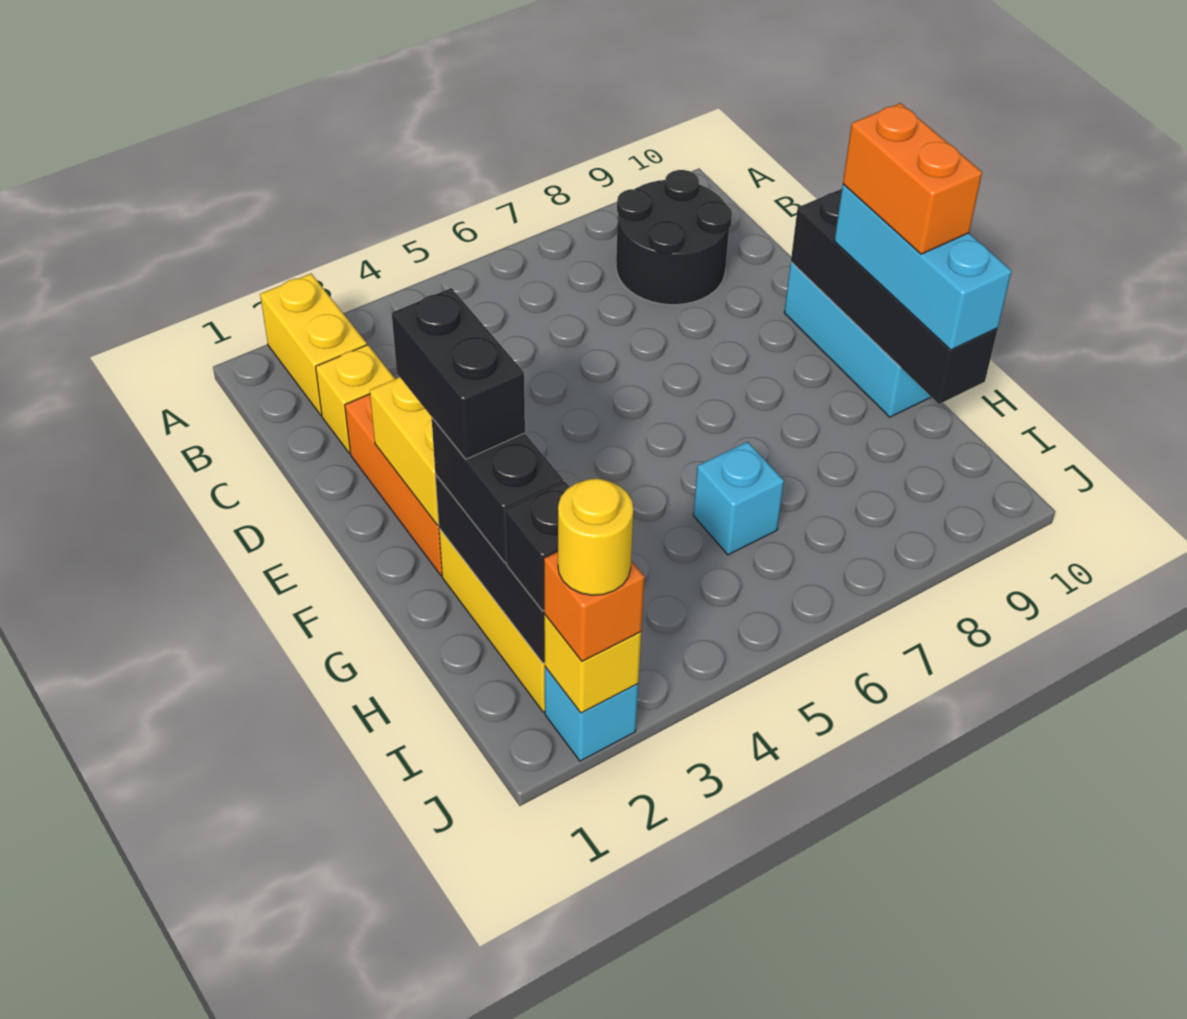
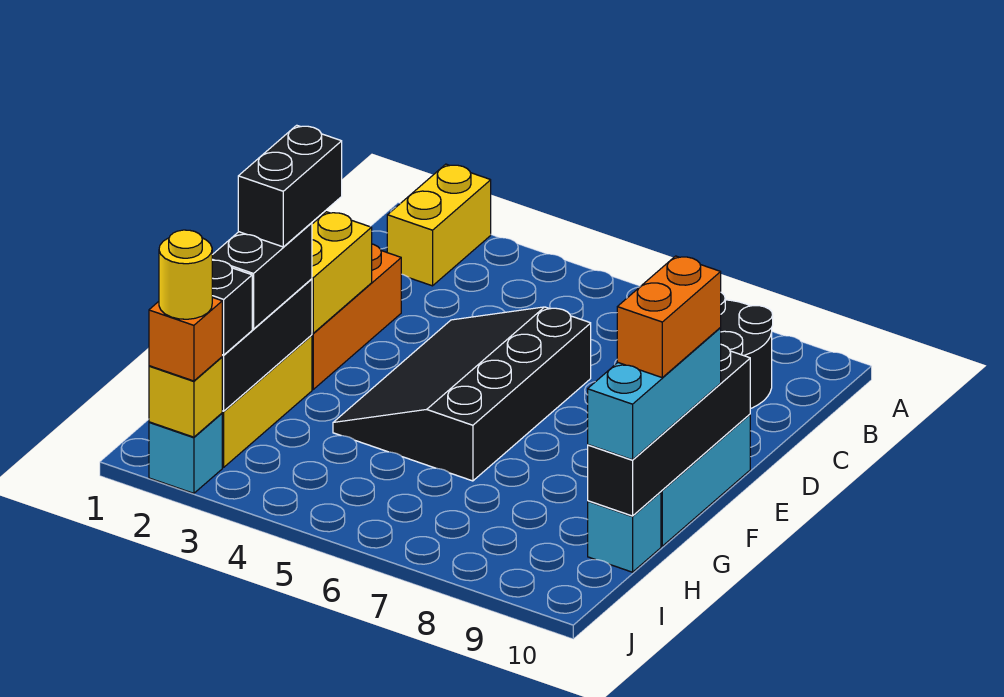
yellow 1x1 brick [316,345,395,453] -> none
none -> black 3x4 slope [333,307,591,481]
cyan 1x1 brick [693,442,784,555] -> cyan 1x1 brick moved to [588,492,661,572]

